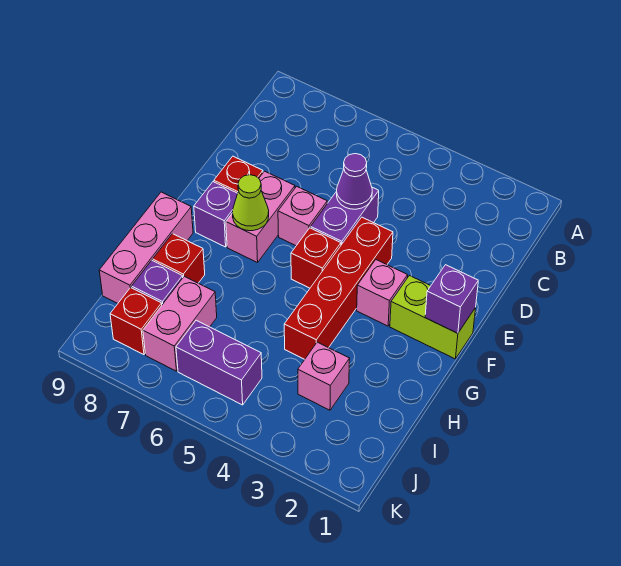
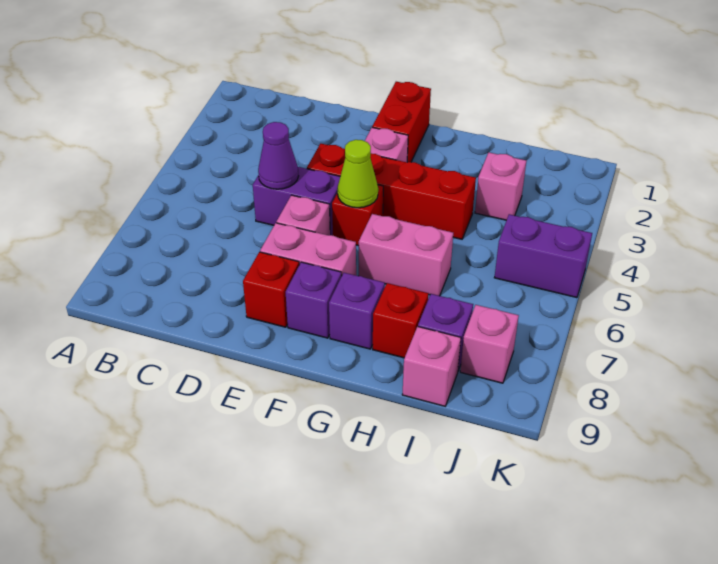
lime 1x2 brick [390,276,476,359] -> red 1x2 brick [372,82,431,162]
purple 1x1 brick [425,265,478,333] -> purple 1x1 brick moved to [329,273,385,349]
lime 1x1 cone [233,175,269,231] -> lime 1x1 cone moved to [338,140,378,208]
pink 1x3 brick [99,192,193,303] -> pink 1x1 brick [402,327,461,406]
pink 1x2 brick [143,276,217,371] -> pink 1x2 brick moved to [359,214,453,296]
purple 1x2 brick [176,320,262,405] -> purple 1x2 brick turned to [494,214,592,298]
red 1x1 brick [110,287,162,355] -> pink 1x1 brick [460,305,519,383]

